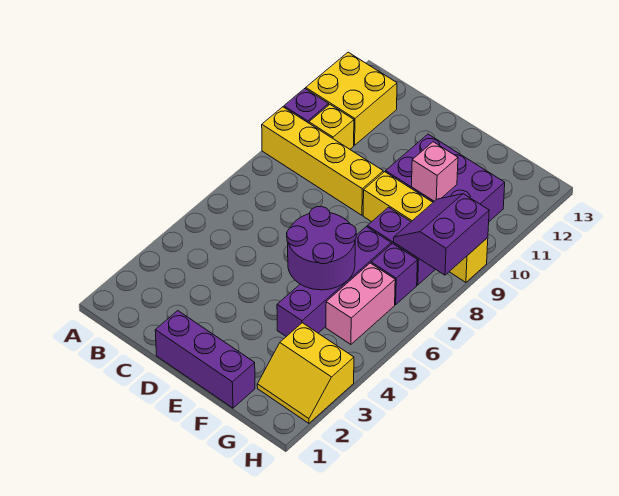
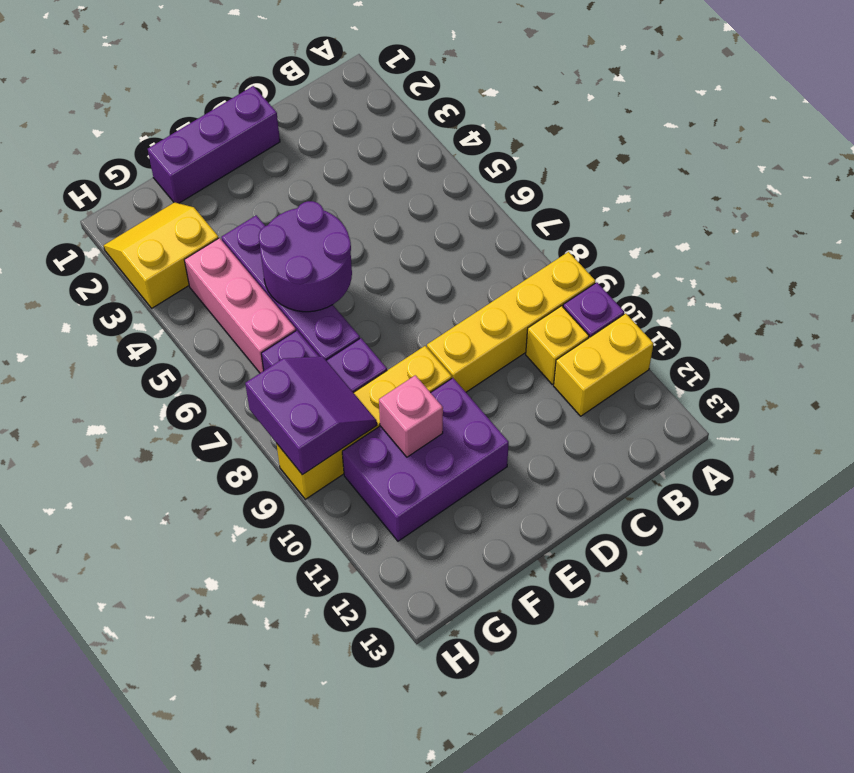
yellow 2x2 brick [306,52,397,145] -> yellow 1x2 brick [554,313,654,416]
pink 1x2 brick [326,263,395,344] -> pink 1x3 brick [184,238,296,373]

